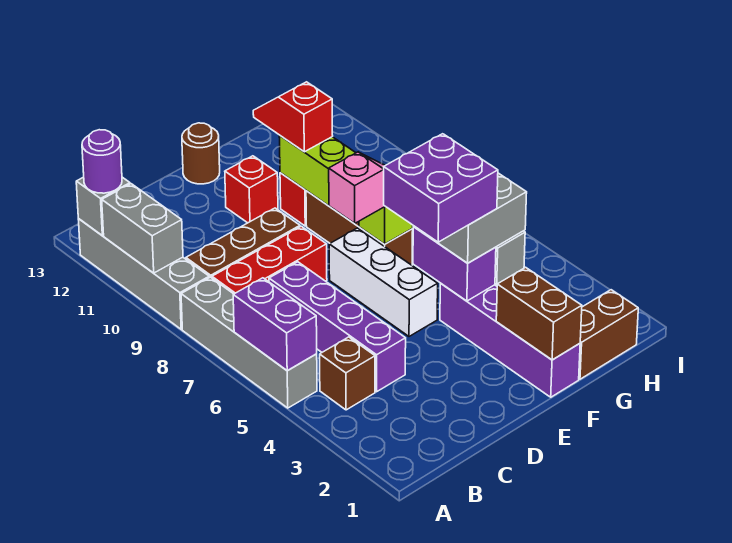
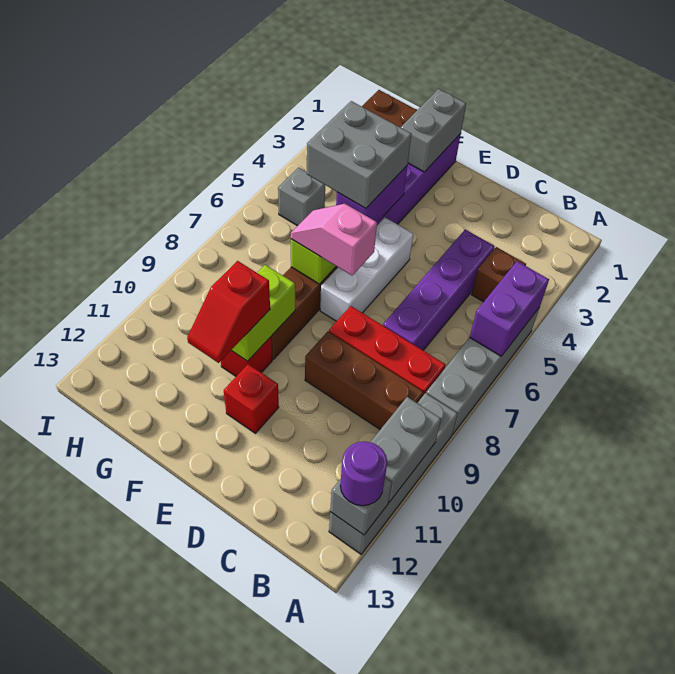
purple 2x2 brick [384,134,498,242] -> none
brown 1x1 round brick [182,123,220,184] -> none
brown 1x2 brick [496,267,582,360] -> grey 1x2 brick [401,89,466,172]

